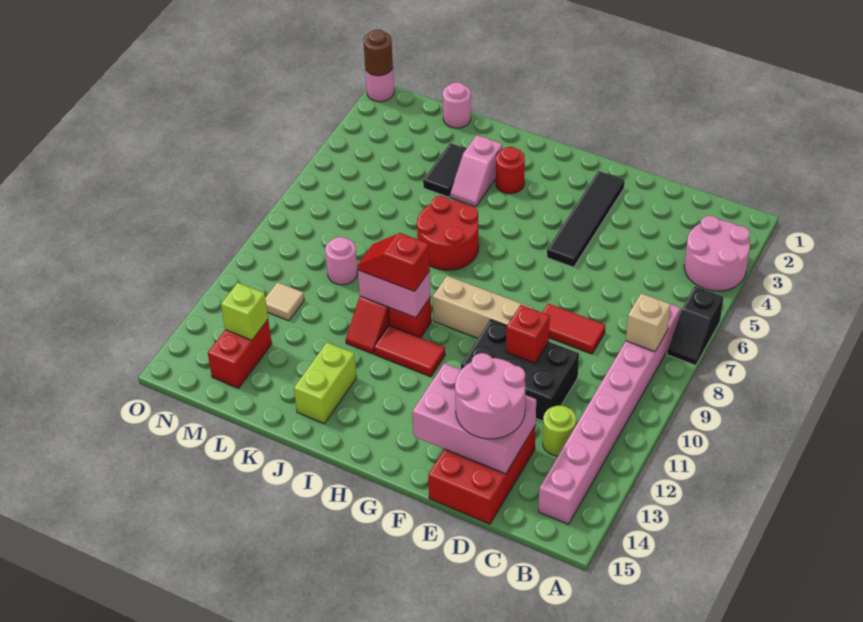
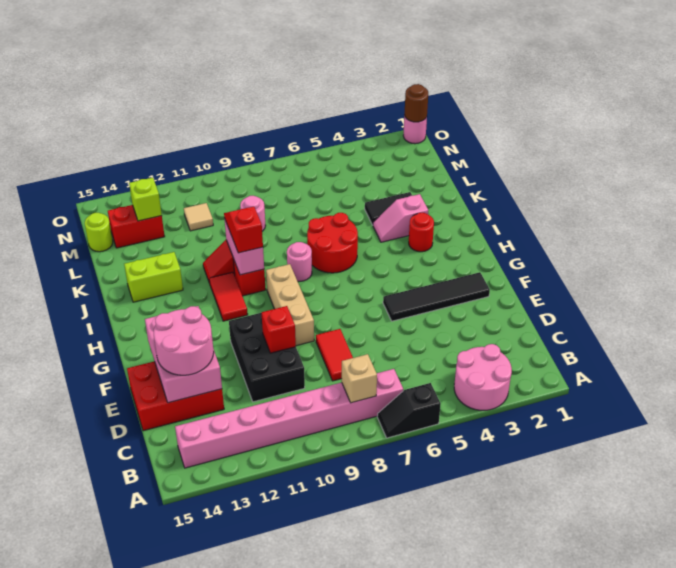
lime 1x1 round brick [543,406,576,456] -> lime 1x1 round brick moved to [85,213,113,252]
pink 1x1 round brick [443,82,471,128] -> pink 1x1 round brick moved to [287,242,312,281]

